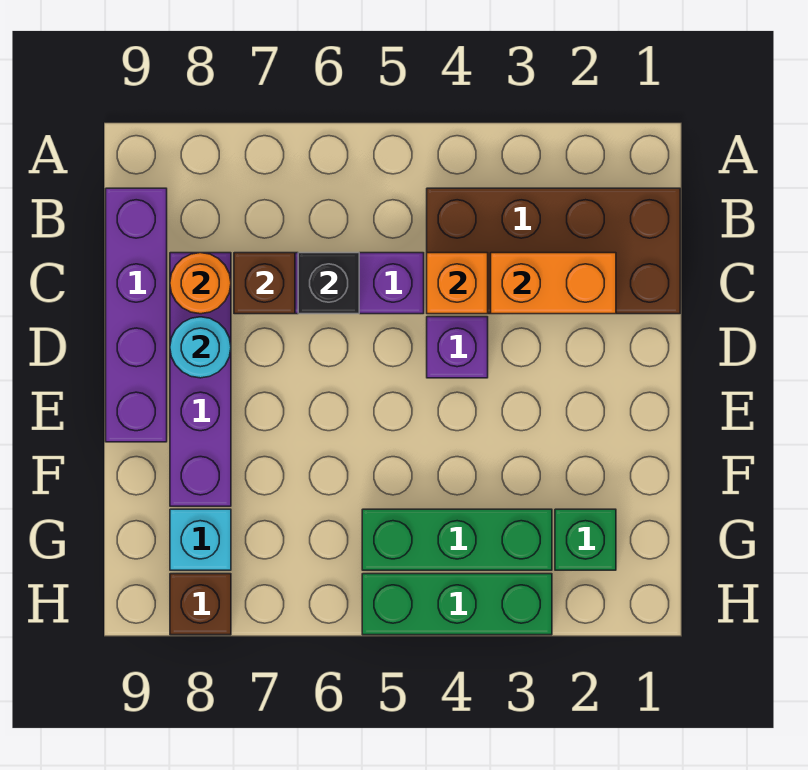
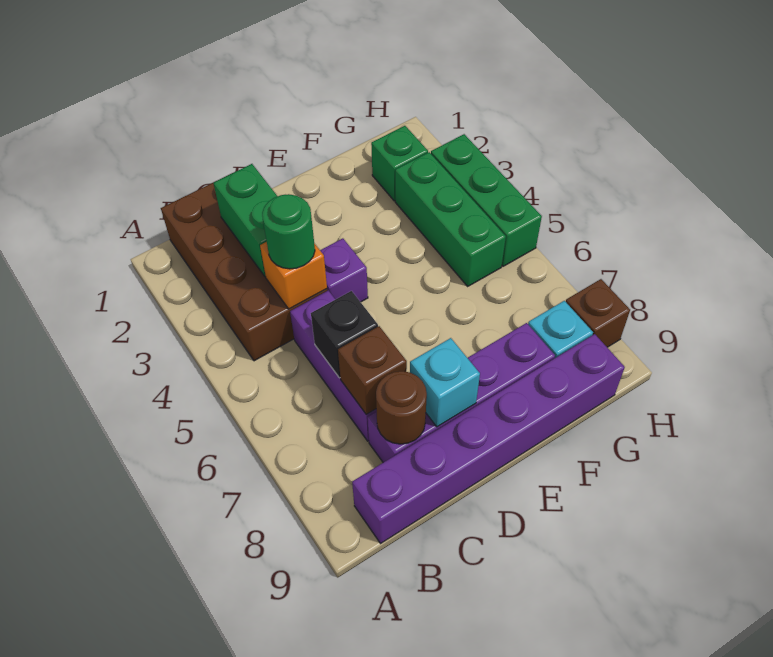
purple 1x4 brick [106,188,167,442] -> purple 1x6 brick [352,334,625,544]
orange 1x2 brick [491,253,616,314] -> green 1x2 brick [213,164,277,277]
none -> green 1x1 round brick [262,194,315,269]
orange 1x1 round brick [170,253,231,314] -> brown 1x1 round brick [376,371,427,444]
cyan 1x1 round brick [170,317,231,378] -> cyan 1x1 brick [410,338,480,427]

